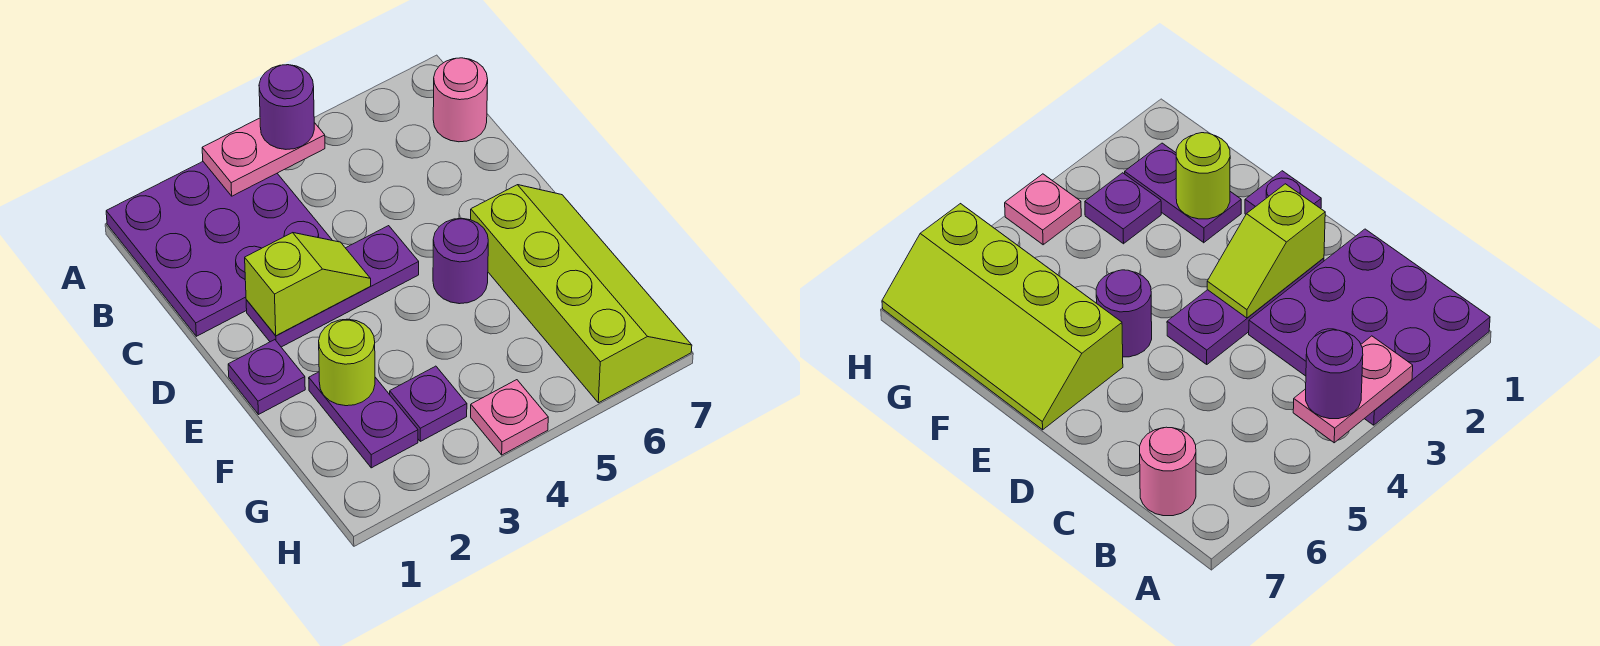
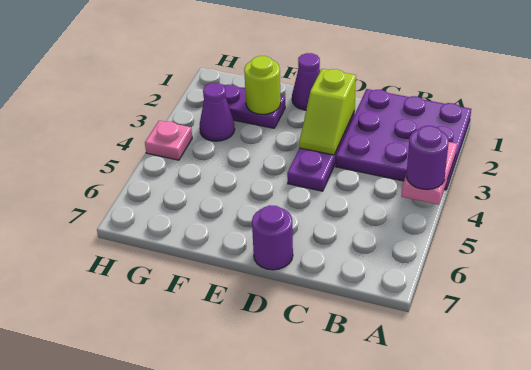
pink 1x1 round brick [433,58,488,142] -> none
purple 1x1 plate [228,340,305,415] -> purple 1x1 cone [292,53,320,110]
purple 1x1 round brick [433,218,488,304] -> purple 1x1 round brick moved to [252,205,293,270]
lime 2x4 slope [471,185,692,403] -> none
purple 1x1 plate [390,366,467,441] -> purple 1x1 cone [200,83,235,141]

